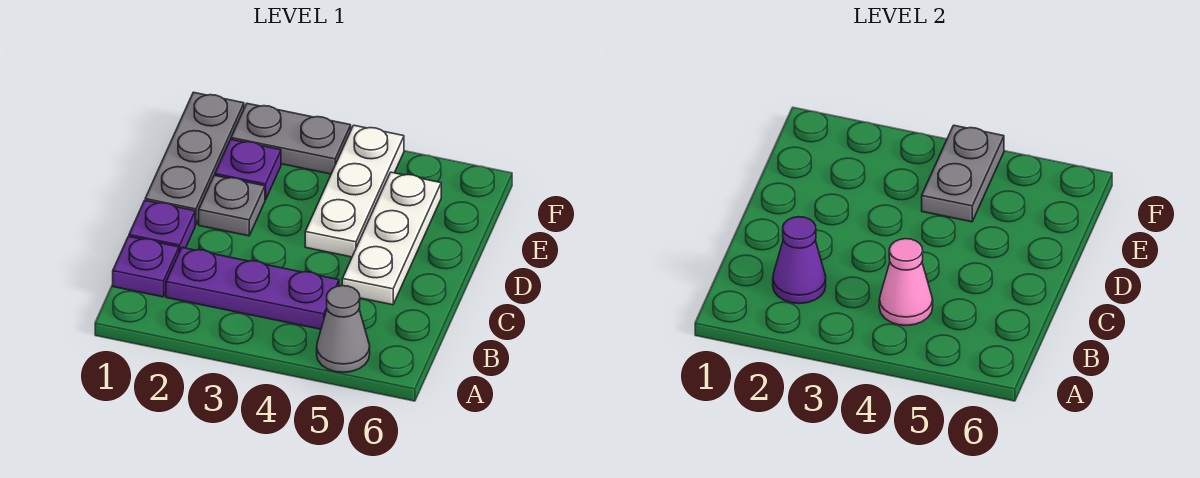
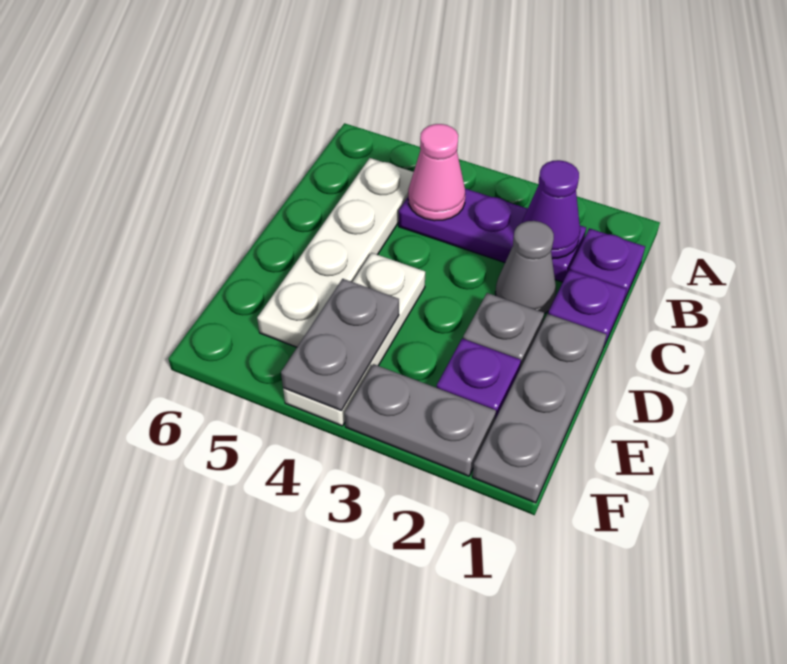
grey 1x1 cone [317,286,370,372] -> grey 1x1 cone moved to [495,221,556,314]
white 1x3 plate [342,172,441,305] -> white 1x4 plate [257,158,414,347]

